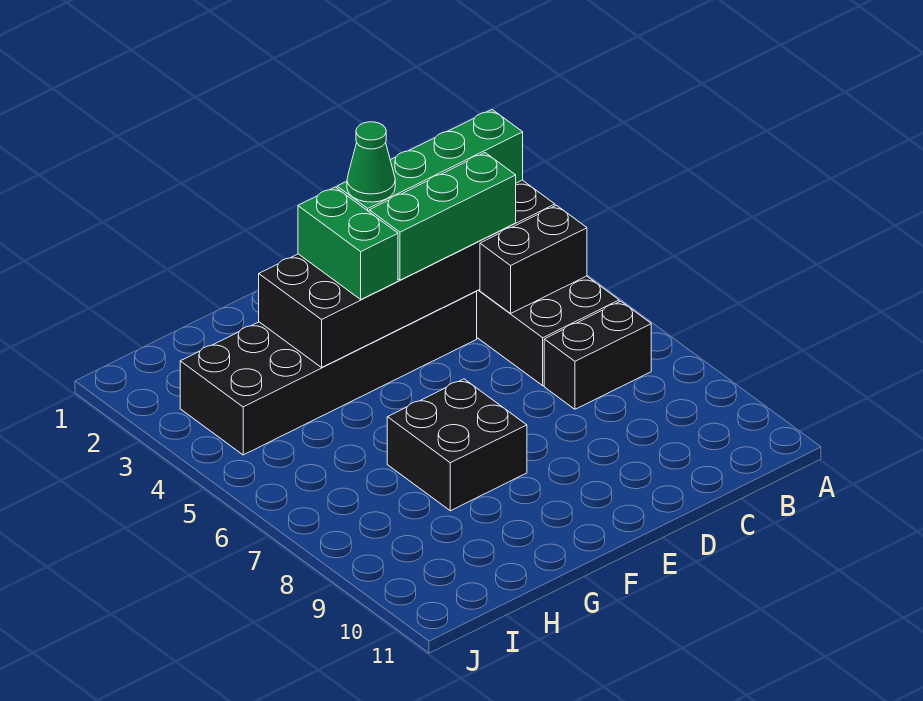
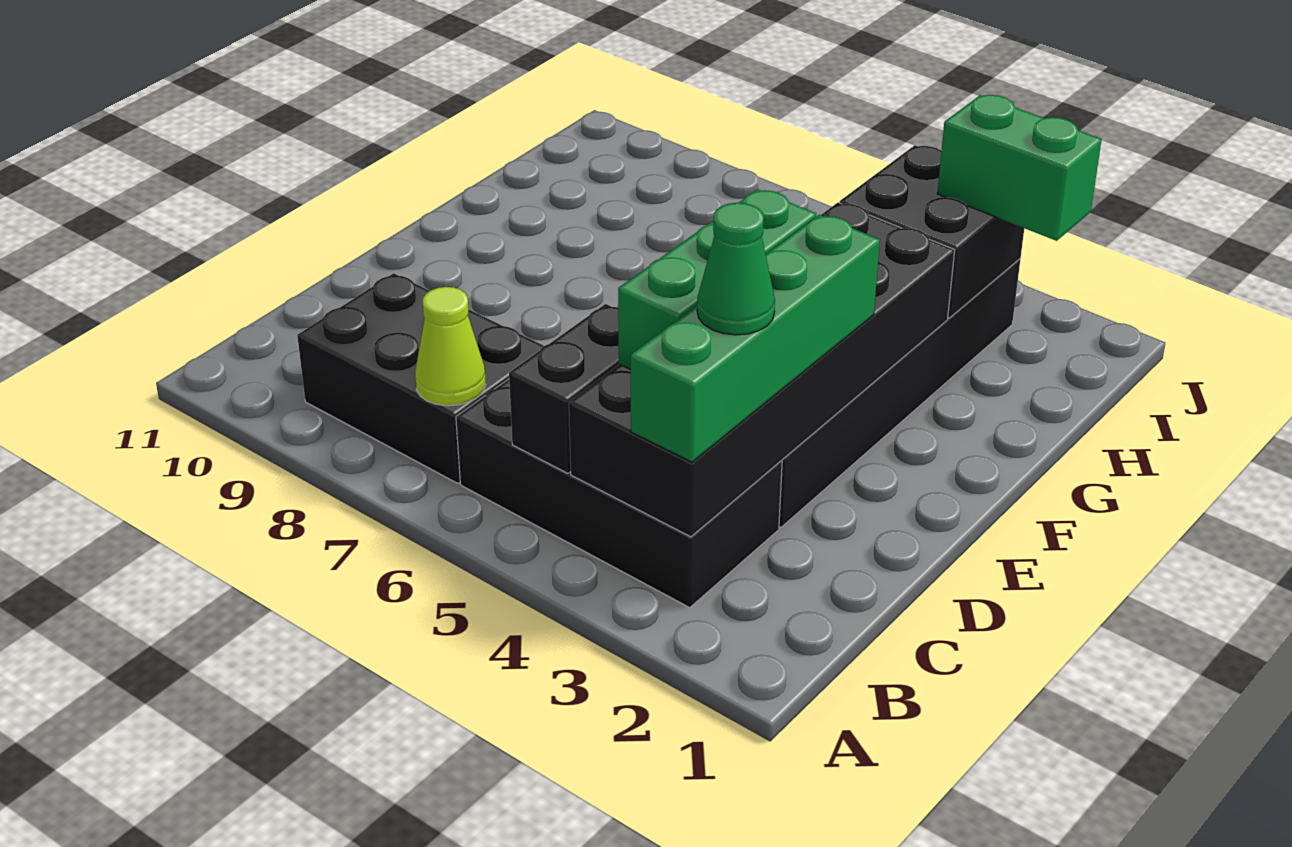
black 1x2 brick [544,301,651,409] -> black 2x3 brick [297,273,544,483]
none -> lime 1x1 cone [415,287,486,406]
green 1x1 cone [347,122,395,202] -> green 1x1 cone moved to [697,203,775,335]
green 1x2 brick [298,187,398,299] -> green 1x2 brick moved to [937,95,1102,241]
black 2x2 brick [387,379,527,511] -> black 2x2 brick moved to [840,145,1024,318]

